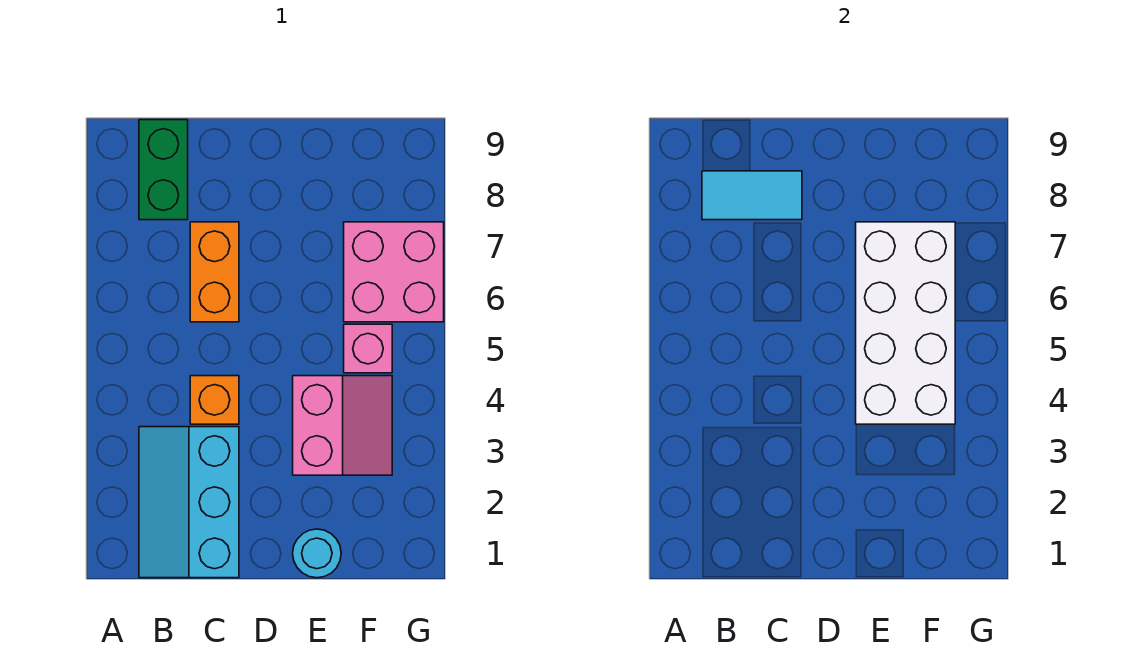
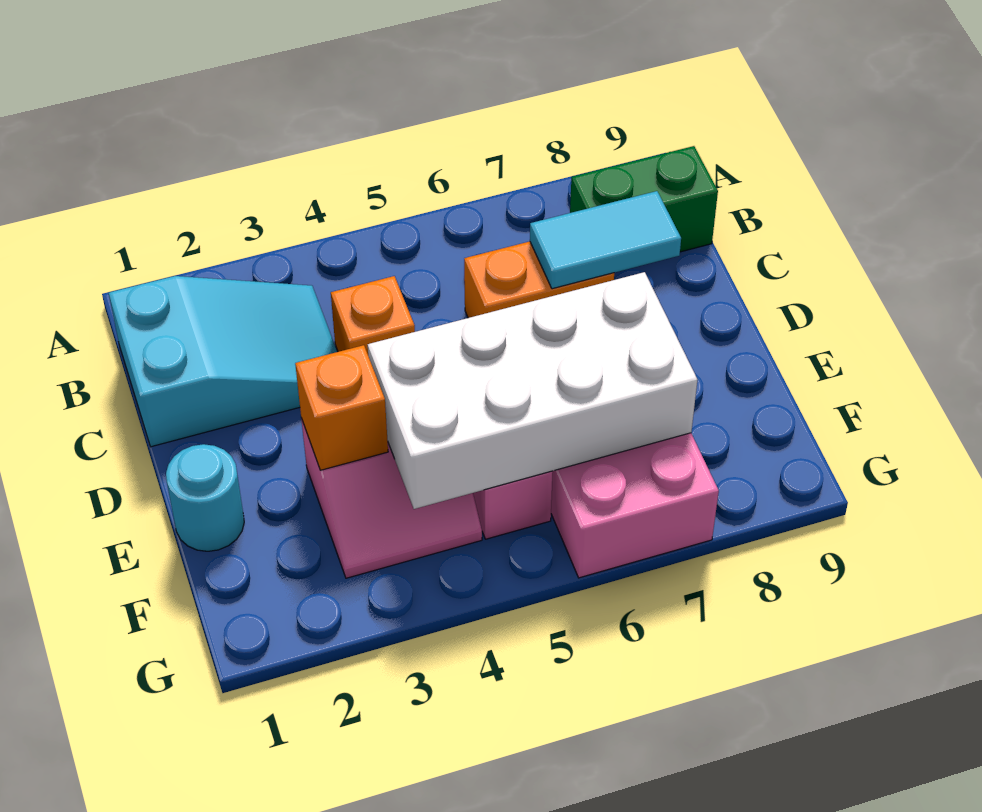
cyan 2x3 slope [139,427,239,578] -> cyan 2x3 slope turned to [109,276,337,447]
cyan 1x2 tile [702,171,802,220] -> cyan 1x2 tile turned to [530,191,681,289]
none -> orange 1x1 brick [295,345,388,470]

